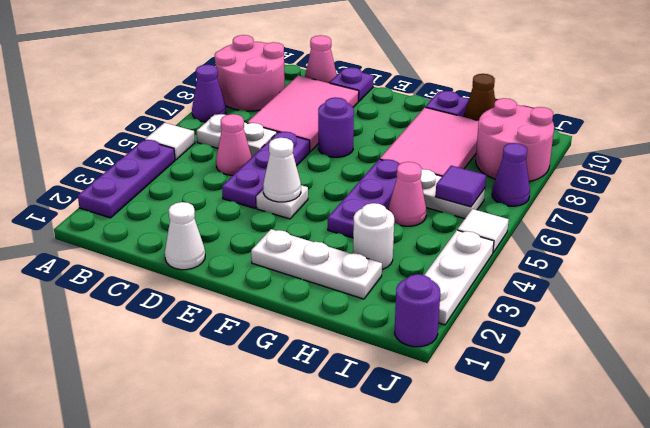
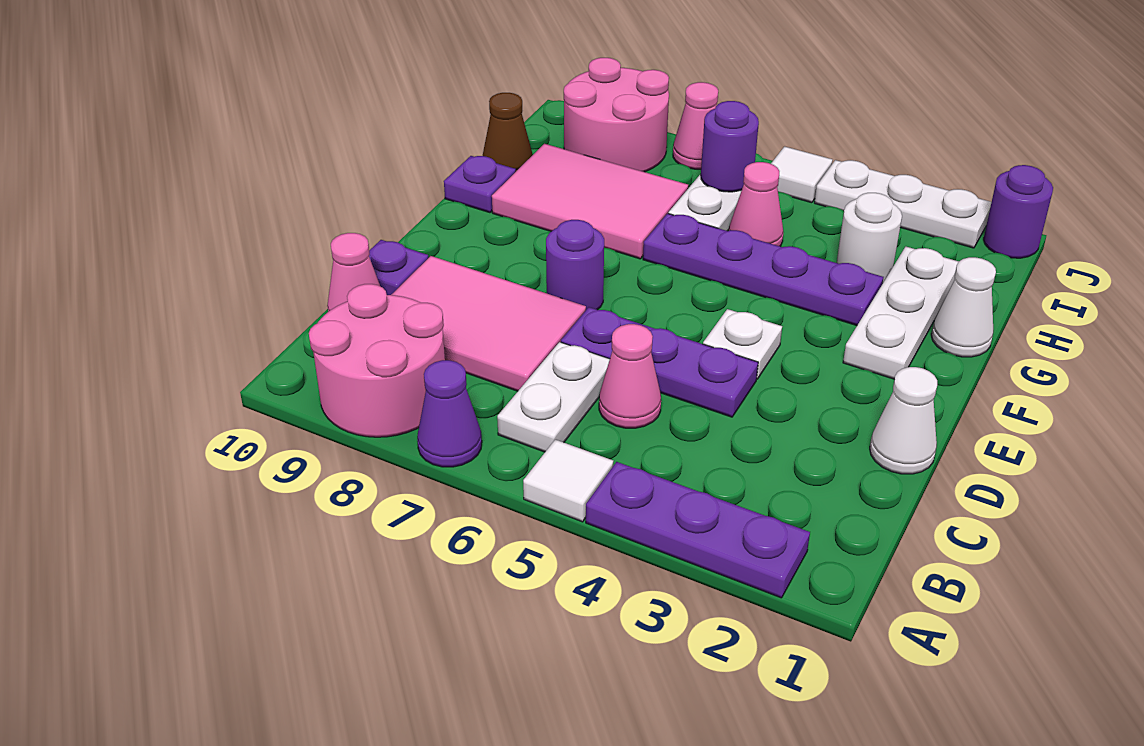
white 1x1 cone [263,138,301,202] -> white 1x1 cone moved to [931,257,996,357]
purple 1x3 plate [328,159,399,238] -> purple 1x4 plate [643,214,883,326]
purple 1x1 tile [436,166,486,207] -> purple 1x1 round brick [701,101,759,192]
purple 1x1 cone [492,143,530,206] -> pink 1x1 cone [673,82,718,169]

